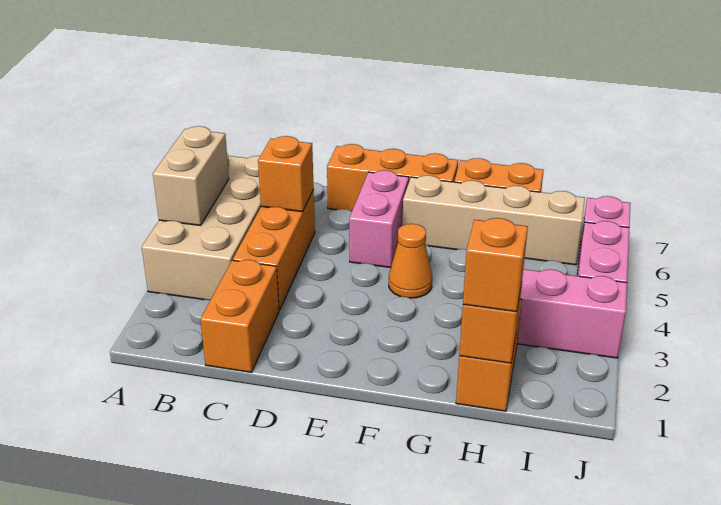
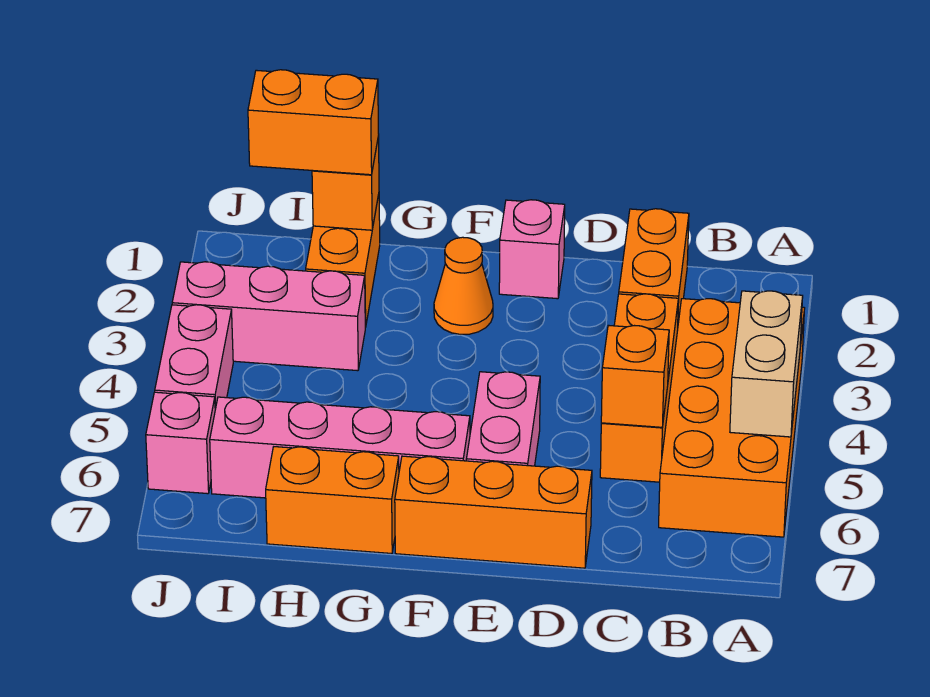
tan 2x4 brick [142,154,261,300] -> orange 2x4 brick [659,299,805,537]
none -> pink 1x1 brick [499,200,565,299]
orange 1x1 cone [389,224,432,298] -> orange 1x1 cone moved to [434,237,493,335]
tan 1x4 brick [402,175,585,265] -> pink 1x4 brick [210,397,470,498]
orange 1x1 brick [463,218,528,312] -> orange 1x2 brick [248,70,379,175]

